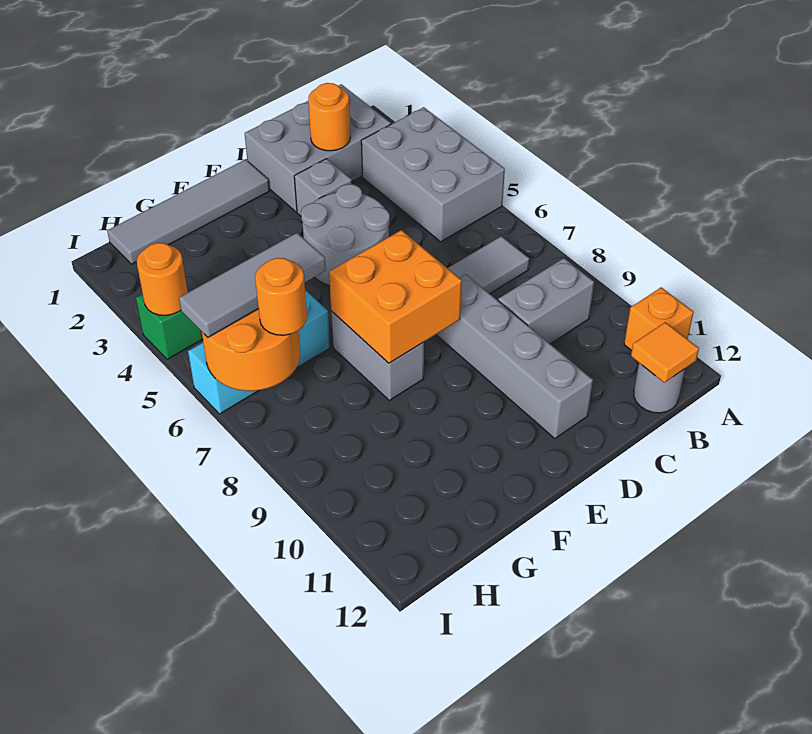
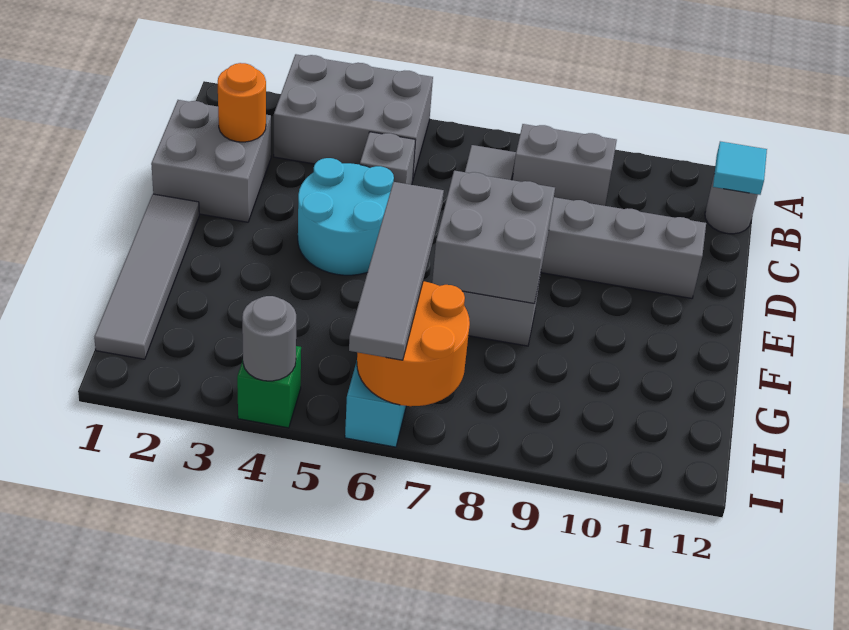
orange 1x1 brick [624,287,693,351] -> none
grey 2x3 brick [245,84,391,212] -> grey 2x2 brick [151,100,271,222]
grey 1x2 brick [498,258,594,344] -> grey 1x2 brick turned to [513,124,617,206]
orange 1x1 tile [631,322,699,383] -> cyan 1x1 tile [713,141,767,195]
grey 1x1 brick [294,159,352,216] -> grey 1x1 brick moved to [360,132,415,185]
grey 2x2 round brick [301,184,390,286] -> cyan 2x2 round brick [298,158,394,275]
orange 2x2 brick [329,230,462,363] -> grey 2x2 brick [432,171,555,303]
grey 1x3 tile [179,233,326,337] -> grey 1x4 tile [349,182,444,360]
orange 1x1 round brick [255,258,307,335] -> none
orange 1x1 round brick [137,243,188,315] -> grey 1x1 round brick [242,296,296,381]

